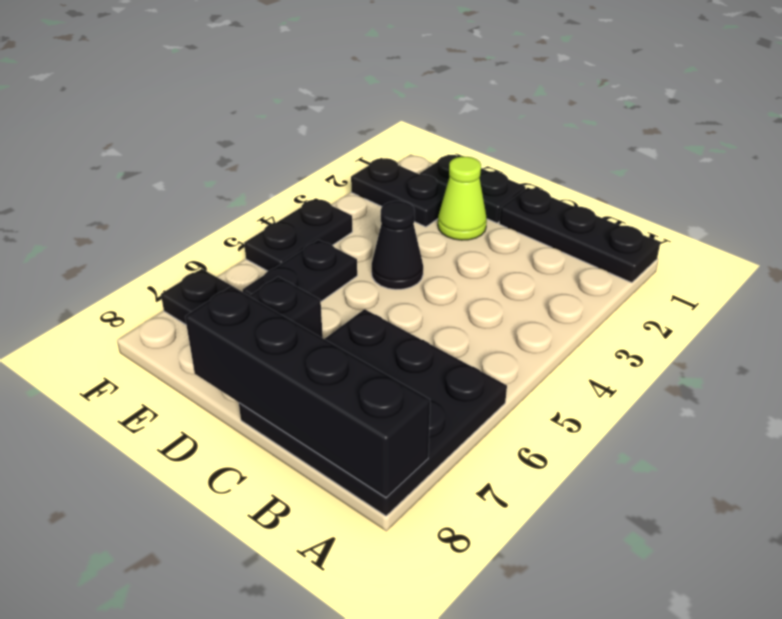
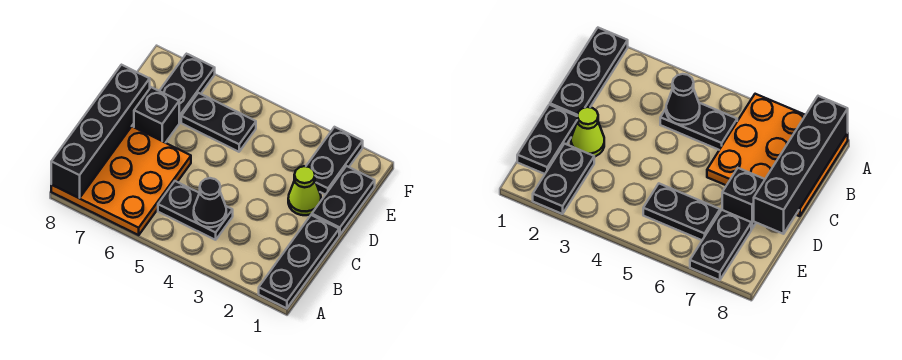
black 3x3 plate [239,309,507,516] -> orange 3x3 plate [51,126,191,235]
black 1x1 cone [372,201,423,289] -> black 1x1 cone moved to [194,178,226,227]
black 1x2 plate [244,198,352,271] -> black 1x2 plate moved to [158,181,233,240]

